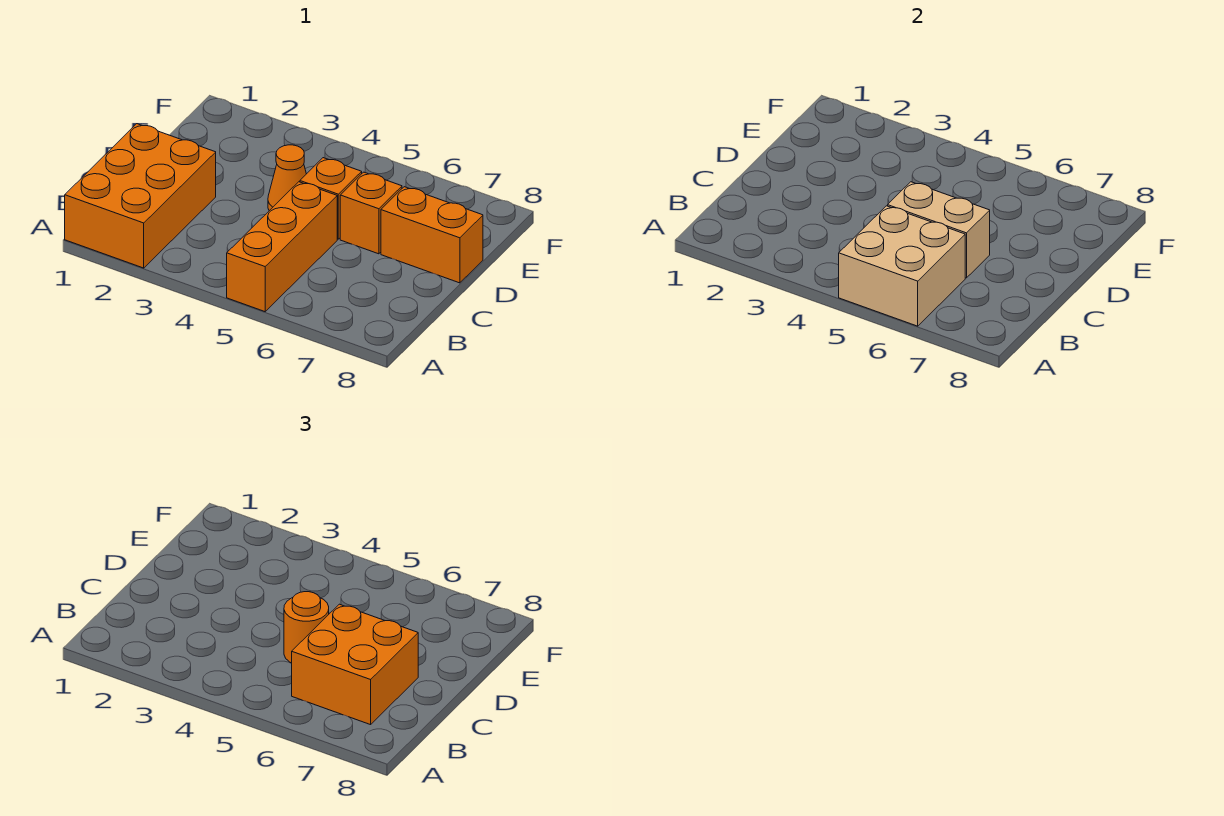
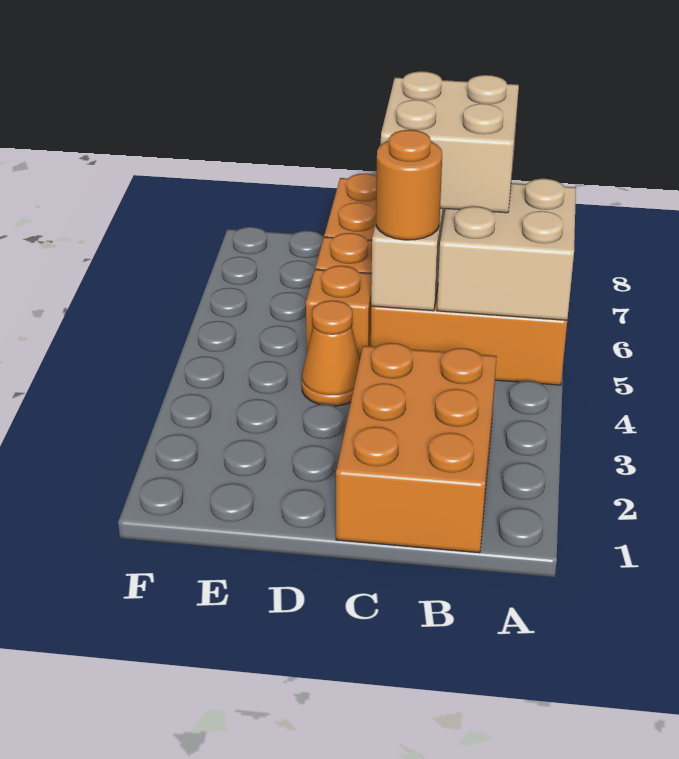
orange 2x3 brick [65,124,216,268] -> orange 2x3 brick turned to [336,343,497,553]
orange 2x2 brick [292,604,418,725] -> tan 2x2 brick [381,71,519,213]

